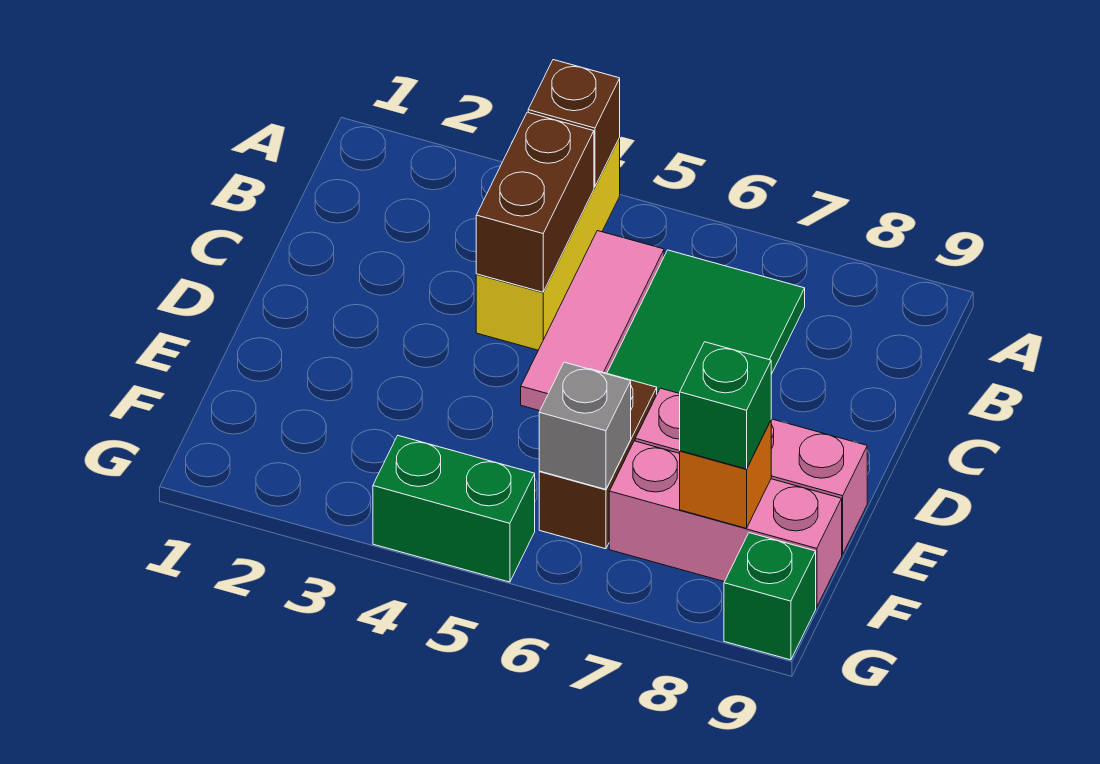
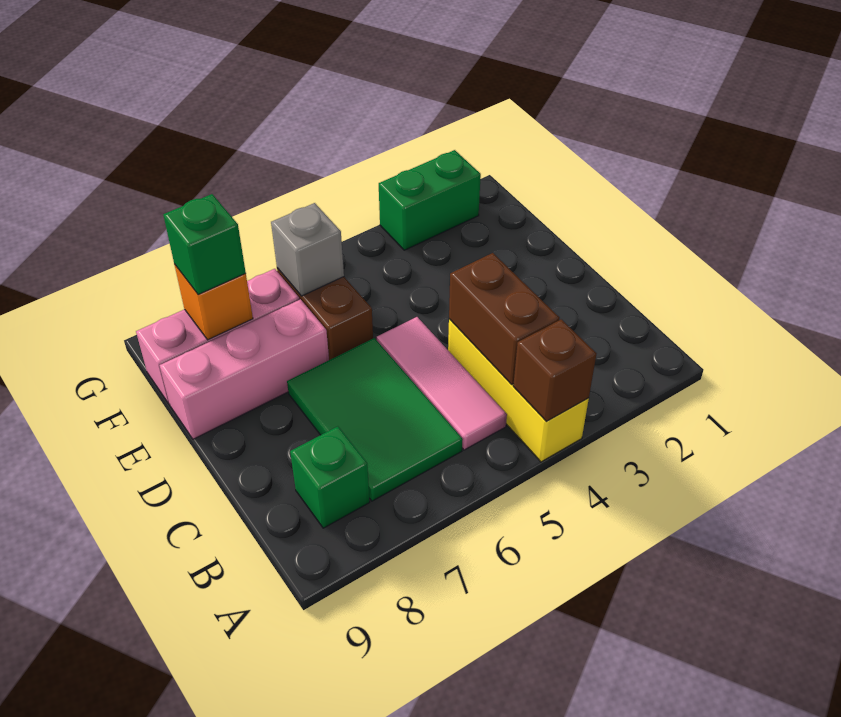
green 1x2 brick [373,436,535,582] -> green 1x2 brick moved to [379,150,481,250]
green 1x1 brick [724,533,816,660] -> green 1x1 brick moved to [290,426,370,528]

